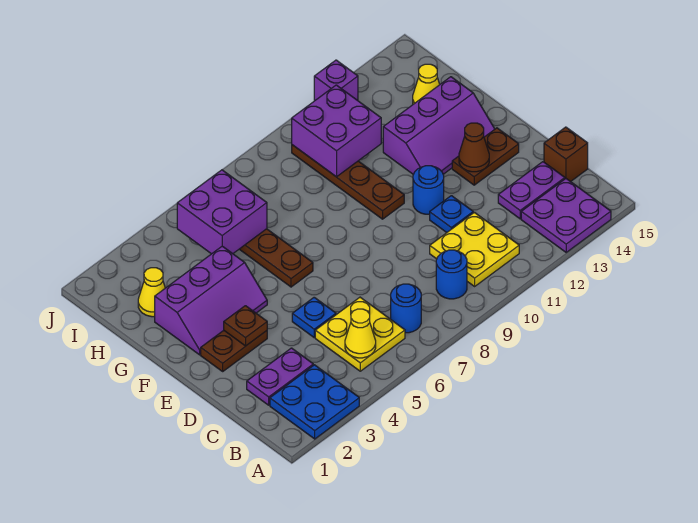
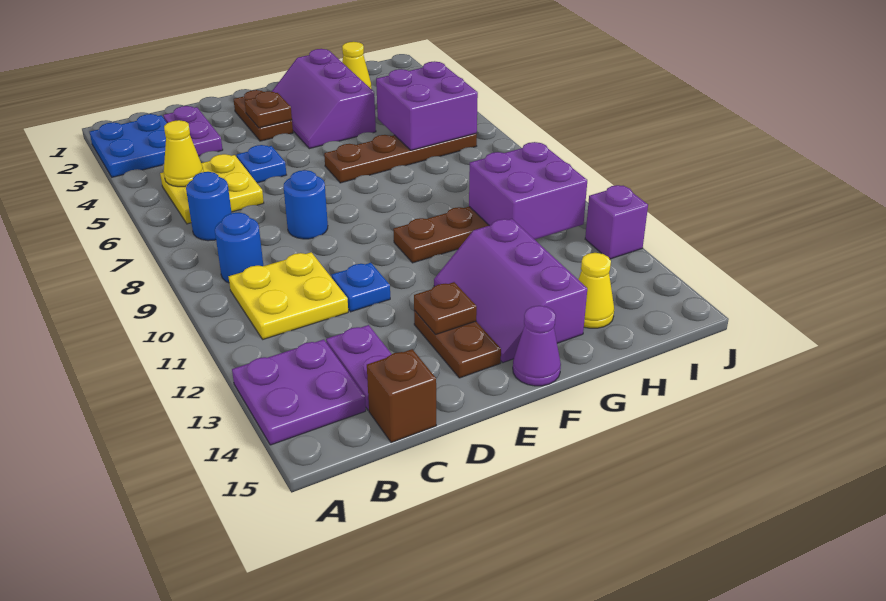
blue 1x1 round brick [413,166,444,214] -> blue 1x1 round brick moved to [283,170,328,239]
brown 1x1 cone [459,123,489,172] -> brown 1x1 plate [414,282,477,335]
none -> purple 1x1 cone [513,306,561,386]

